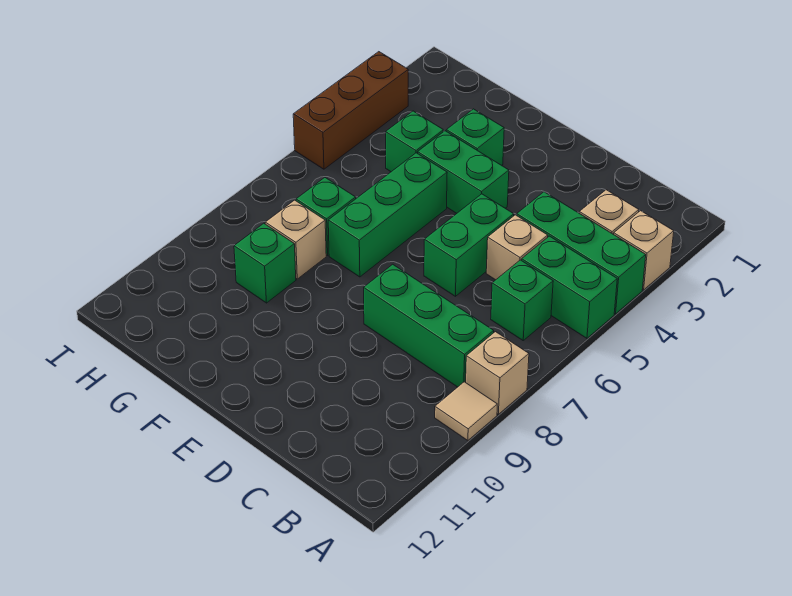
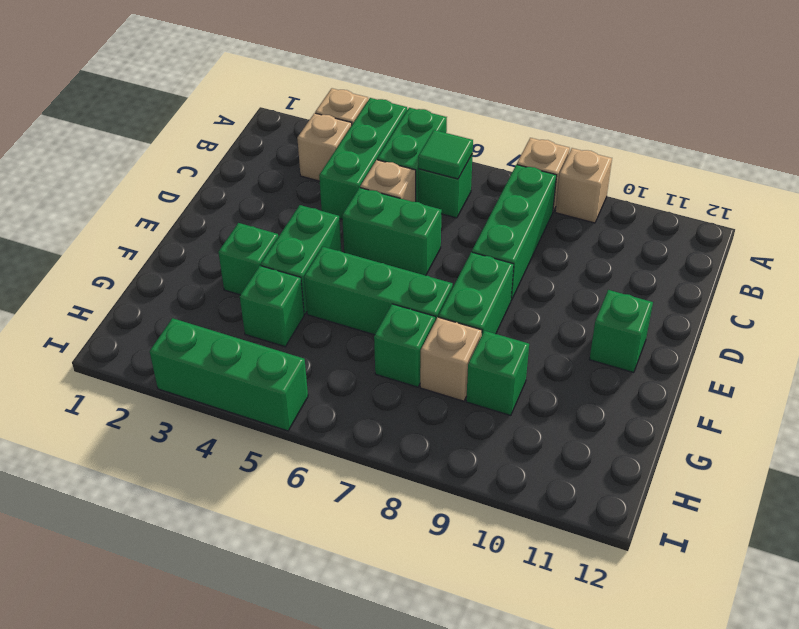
tan 1x1 tile [435,382,497,440] -> tan 1x1 brick [555,148,612,223]
none -> green 1x1 tile [418,130,473,179]
none -> green 1x2 brick [438,252,514,334]
none -> green 1x1 brick [589,290,653,373]
brown 1x3 brick [293,52,408,169] -> green 1x3 brick [150,318,308,431]

